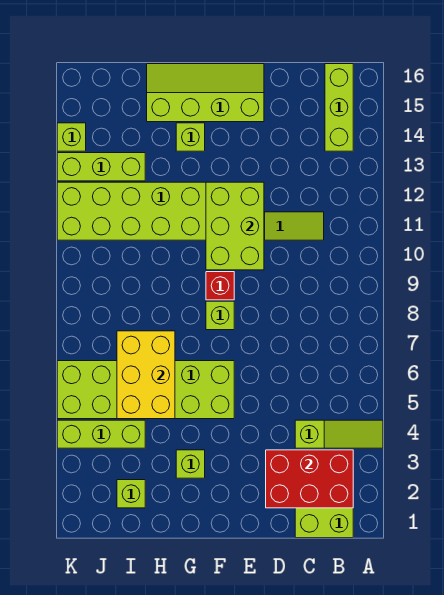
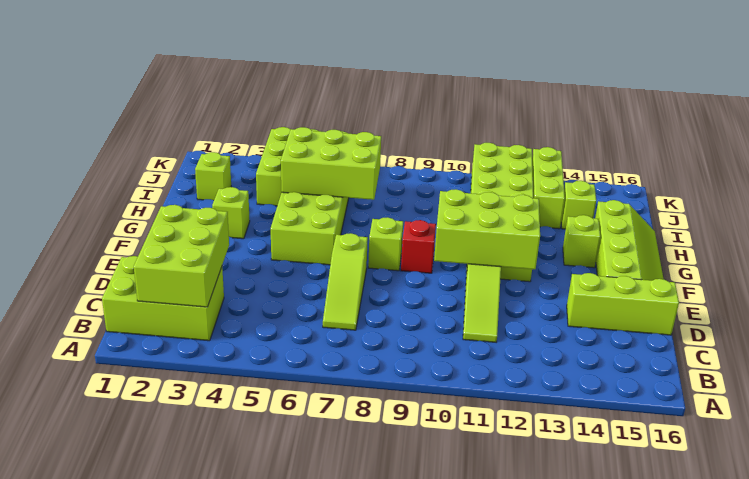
lime 1x3 slope [295,420,383,448] -> lime 1x3 slope moved to [323,233,368,330]
red 2x3 brick [266,450,353,508] -> lime 2x3 brick [134,205,229,307]
lime 1x3 brick [325,64,353,151] -> lime 1x3 brick moved to [567,273,679,335]
yellow 2x3 brick [117,331,175,419] -> lime 2x3 brick [281,127,381,200]
lime 1x1 brick [57,123,86,151] -> lime 1x1 brick moved to [561,181,596,229]

